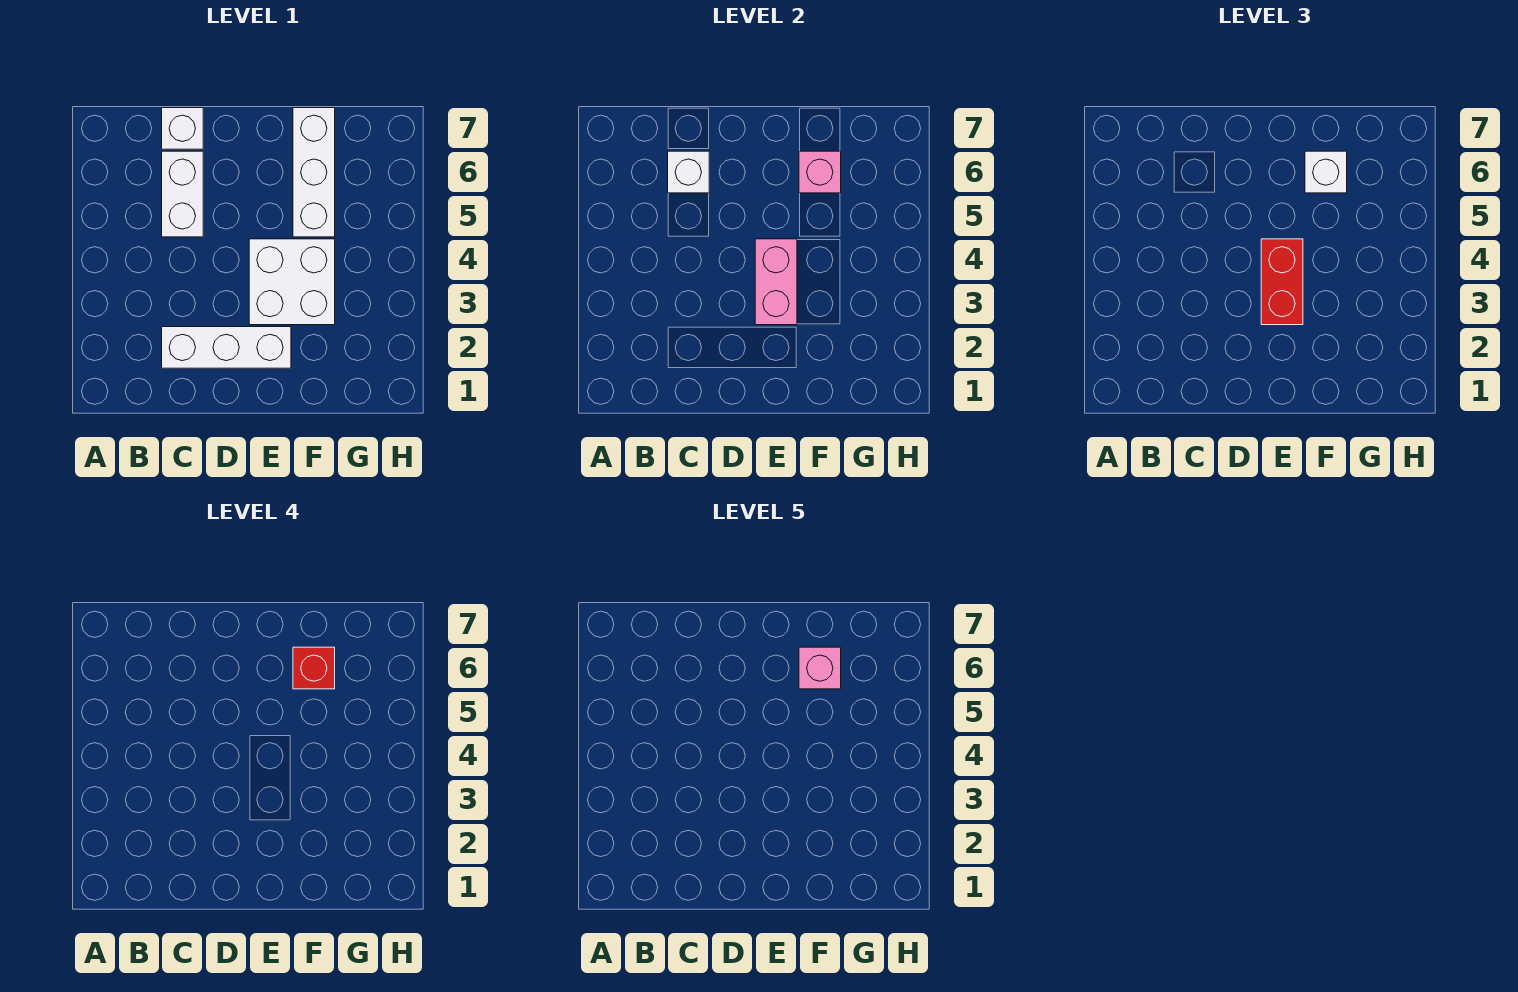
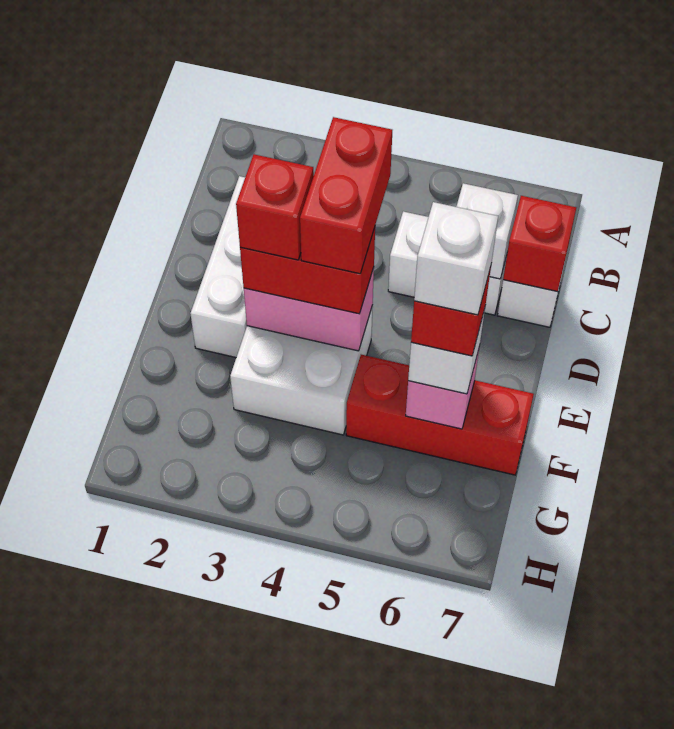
none -> red 1x1 brick [503,196,576,292]
none -> red 1x2 brick [300,117,392,274]
none -> red 1x1 brick [236,154,314,260]
white 1x3 brick [293,108,335,237] -> red 1x3 brick [346,355,534,475]
pink 1x1 brick [799,647,841,689] -> white 1x1 brick [414,202,498,315]

